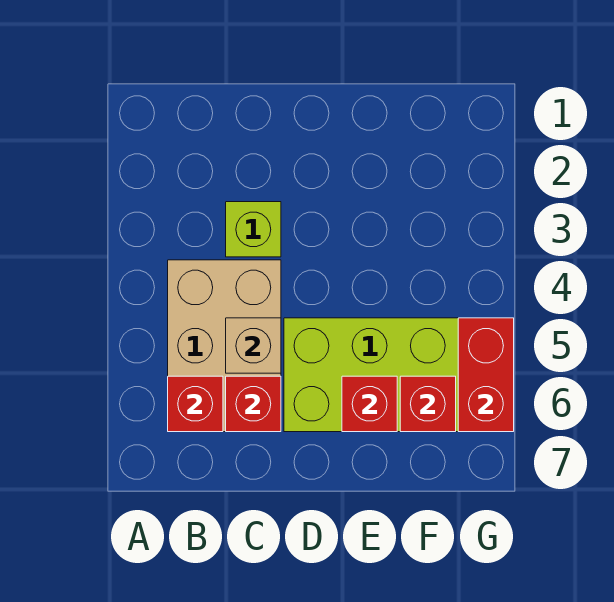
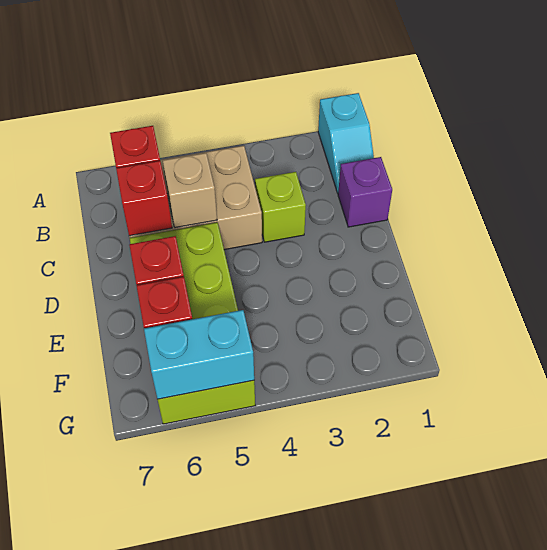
none -> cyan 1x2 slope [318,93,374,193]
none -> purple 1x1 brick [338,157,392,227]
red 1x2 brick [458,318,514,432] -> cyan 1x2 brick [144,310,254,399]

